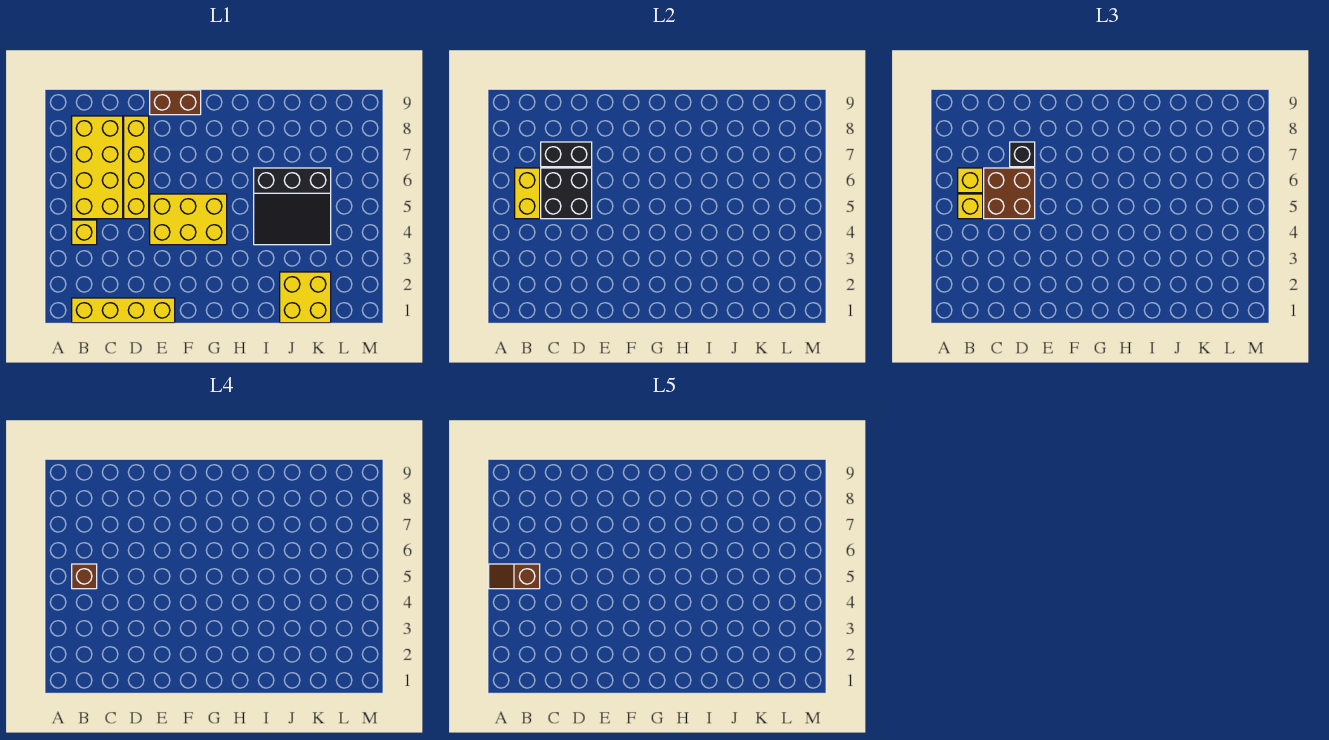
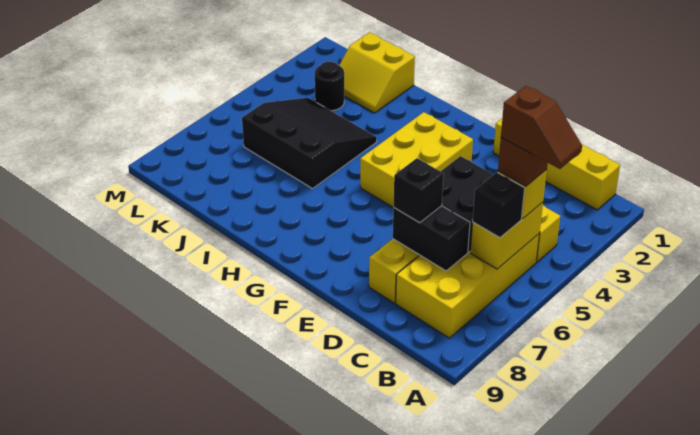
yellow 1x1 brick [958,168,983,193] -> black 1x1 brick [473,172,525,238]
brown 2x2 brick [984,168,1035,219] -> none
yellow 2x3 brick [150,194,227,245] -> yellow 2x3 brick turned to [360,112,473,208]
brown 1x2 brick [150,90,201,115] -> none
yellow 2x2 brick [280,272,331,323] -> yellow 2x2 slope [339,32,415,113]
none -> black 1x1 round brick [315,62,344,111]

